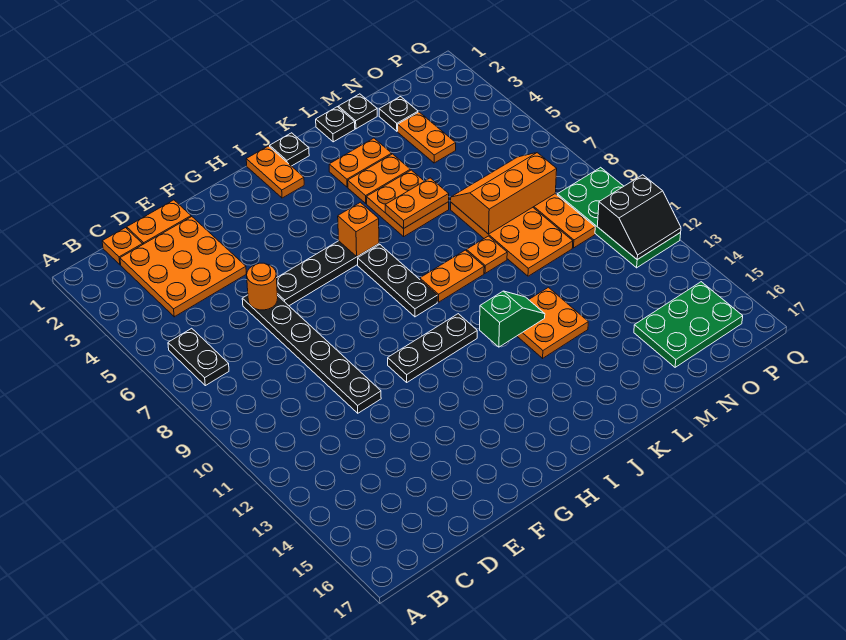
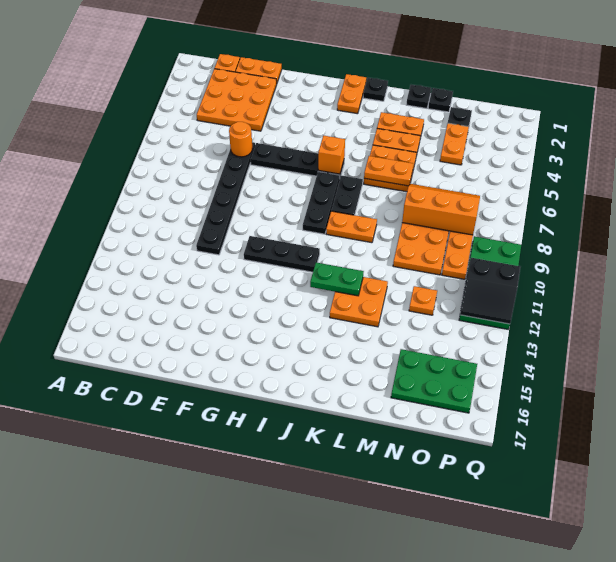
black 1x2 plate [168,328,229,386] -> black 1x2 plate moved to [331,175,363,215]
green 1x2 slope [480,291,545,347] -> green 1x2 plate [310,263,364,296]
orange 1x1 plate [467,236,507,273] -> orange 1x1 plate moved to [409,286,437,315]

